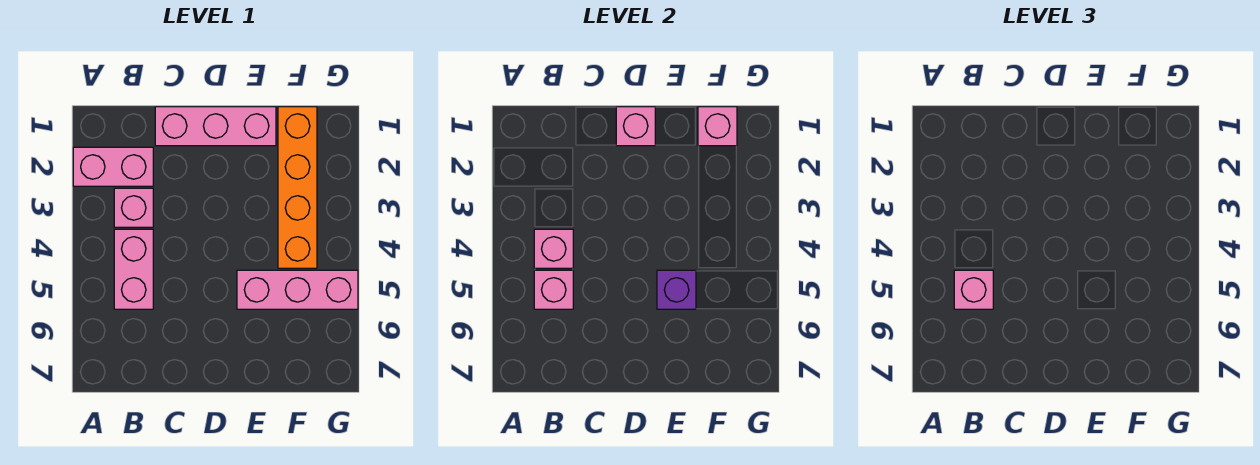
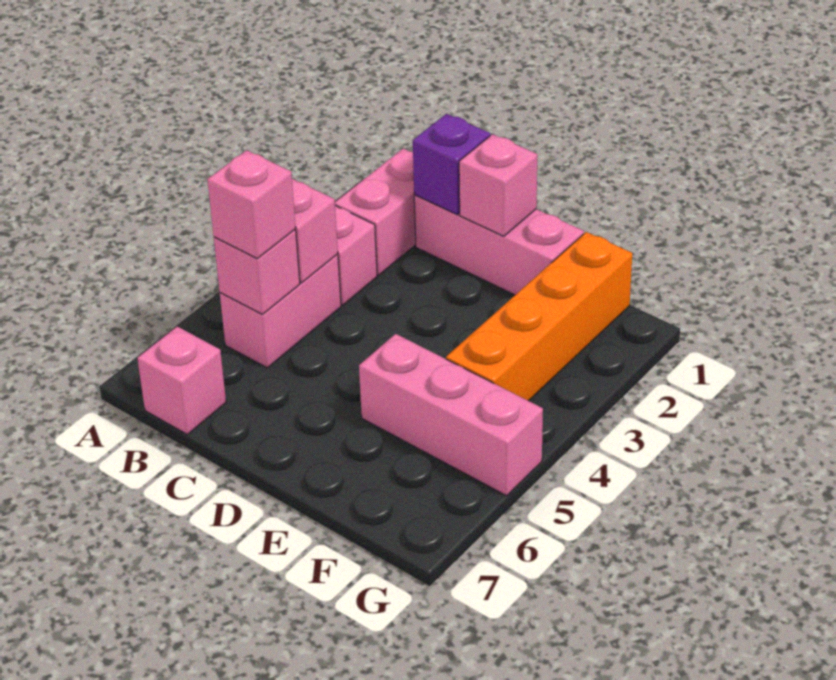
pink 1x2 brick [73,147,153,186] -> pink 1x2 brick turned to [335,148,416,275]
purple 1x1 brick [657,270,696,309] -> purple 1x1 brick moved to [413,114,490,215]
pink 1x1 brick [698,107,737,146] -> pink 1x1 brick moved to [137,327,226,434]

